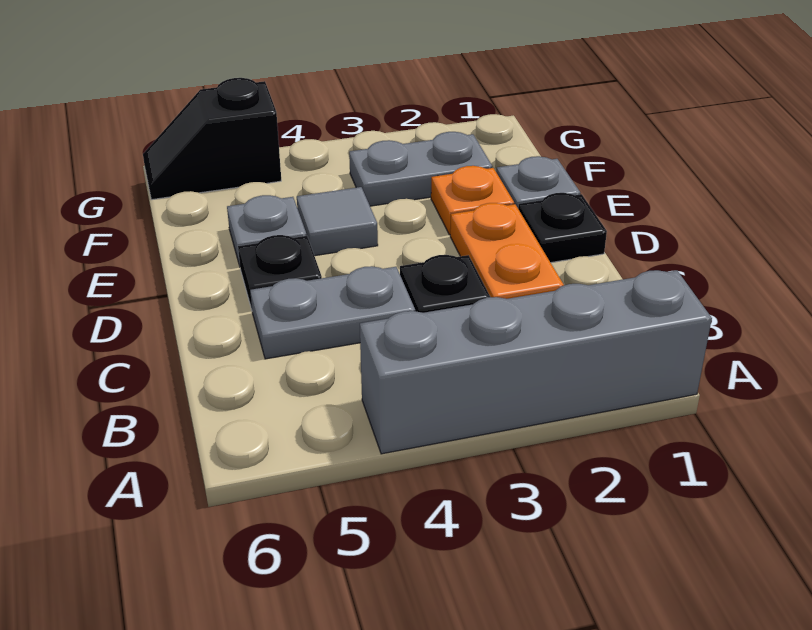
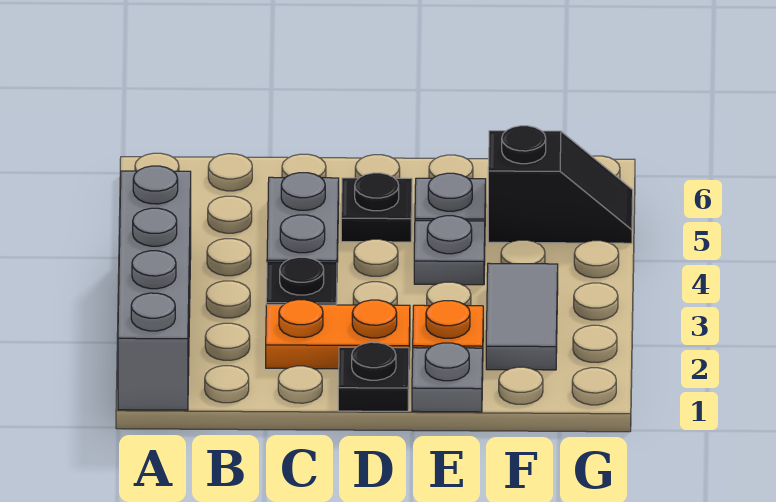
grey 1x1 tile [297,187,378,256] -> grey 1x1 plate [414,216,485,285]
grey 1x2 plate [349,132,493,206] -> grey 1x2 tile [486,263,558,370]
black 1x2 slope [143,78,281,200] -> black 1x2 slope turned to [488,126,633,243]

